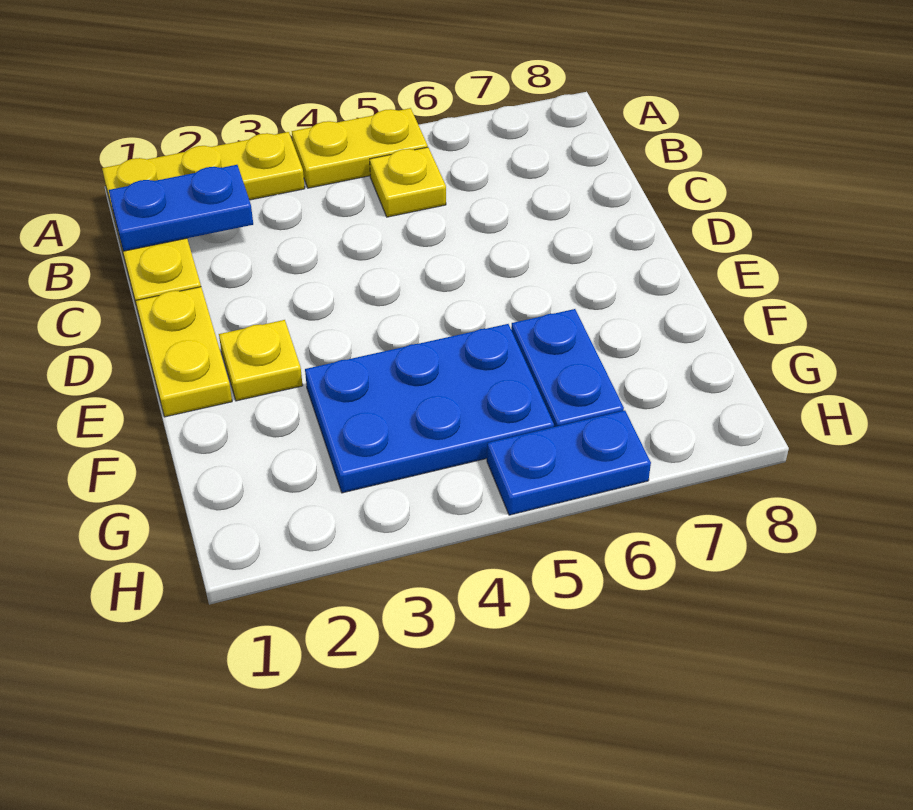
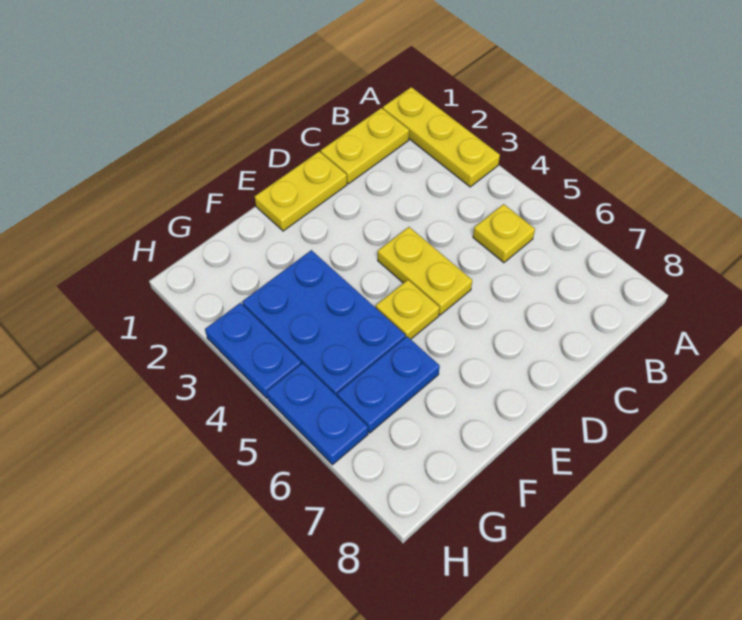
yellow 1x2 plate [292,108,428,188] -> yellow 1x2 plate moved to [378,227,472,315]
blue 1x2 plate [109,165,253,251] -> blue 1x2 plate moved to [205,303,301,398]
yellow 1x1 plate [219,320,303,401] -> yellow 1x1 plate moved to [376,280,440,339]

